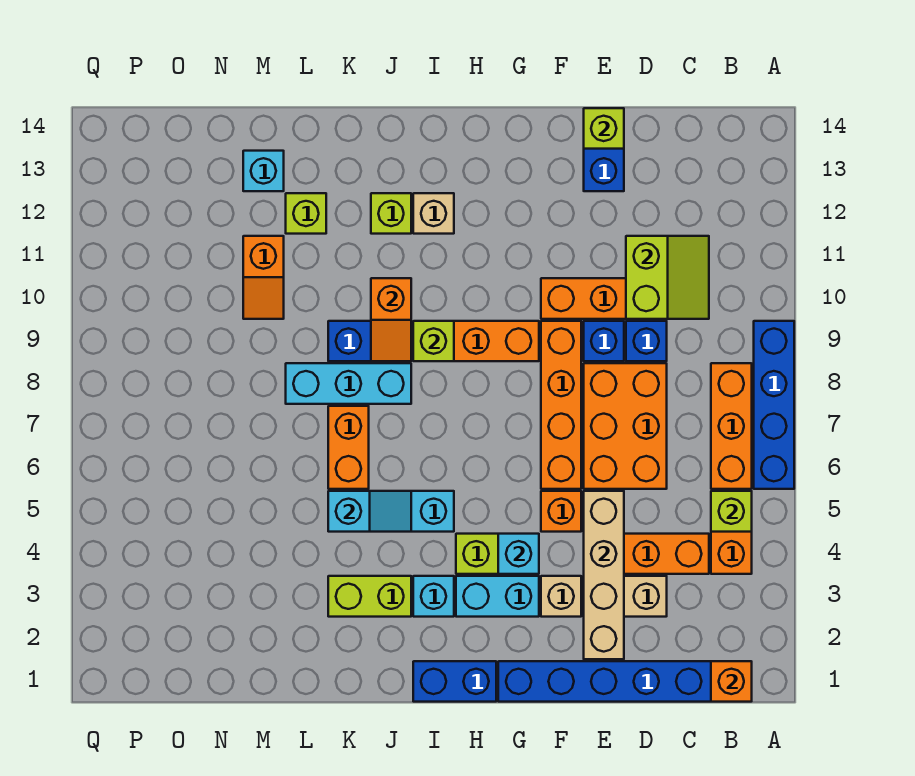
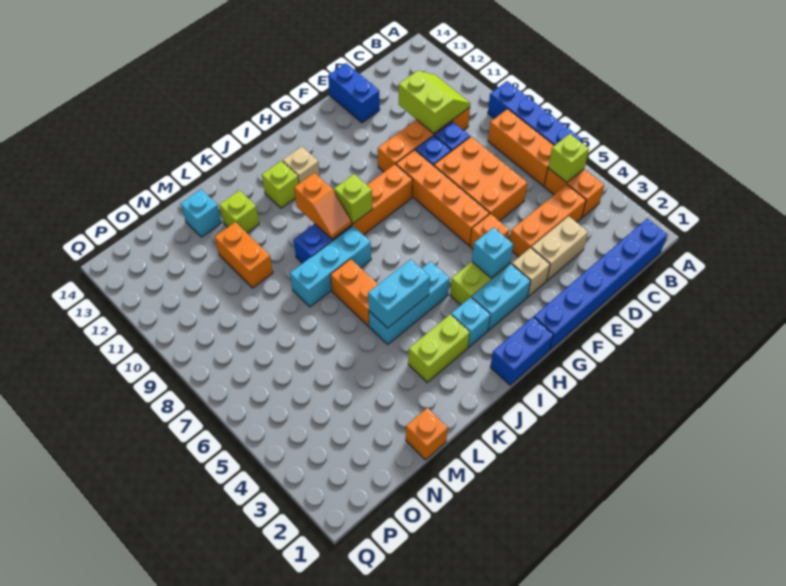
orange 1x1 brick [711,661,752,702] -> orange 1x1 brick moved to [406,408,448,460]
tan 1x4 brick [584,491,624,659] -> none
lime 1x1 brick [584,108,624,149] -> none
cyan 1x2 slope [328,491,411,532] -> cyan 1x2 brick [368,259,430,328]
orange 1x2 slope [243,236,284,319] -> orange 1x2 brick [215,222,273,288]

